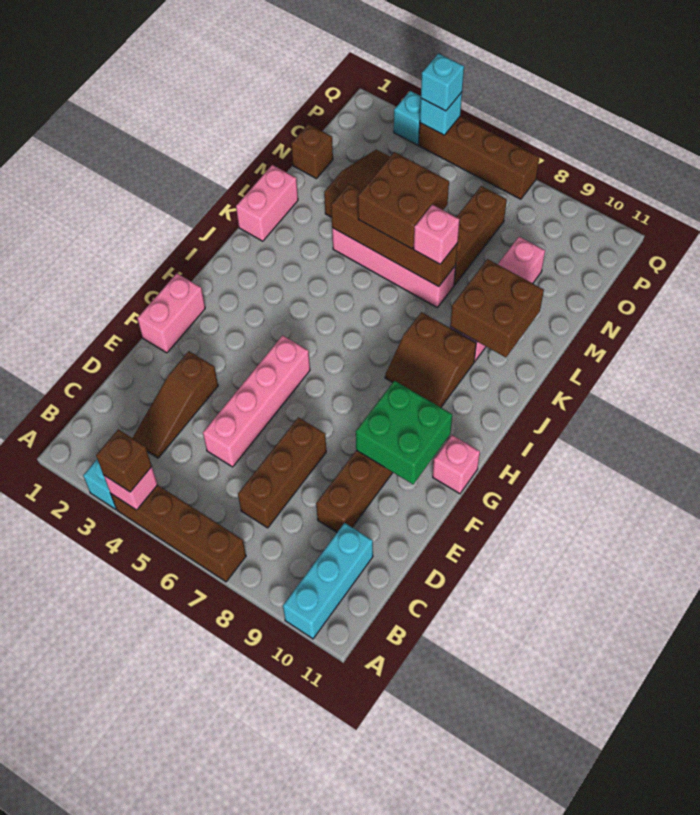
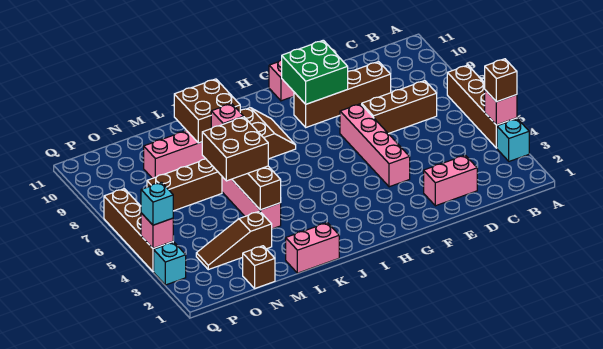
cyan 1x3 brick [283,523,373,639] -> none
brown 1x3 slope [133,351,218,458] -> none
pink 1x4 brick [203,335,310,467] -> pink 1x4 brick turned to [340,104,410,187]
pink 1x2 brick [137,273,205,353] -> pink 1x2 brick moved to [424,155,477,206]
cyan 1x1 brick [420,92,462,135] -> pink 1x1 brick [141,213,173,248]

